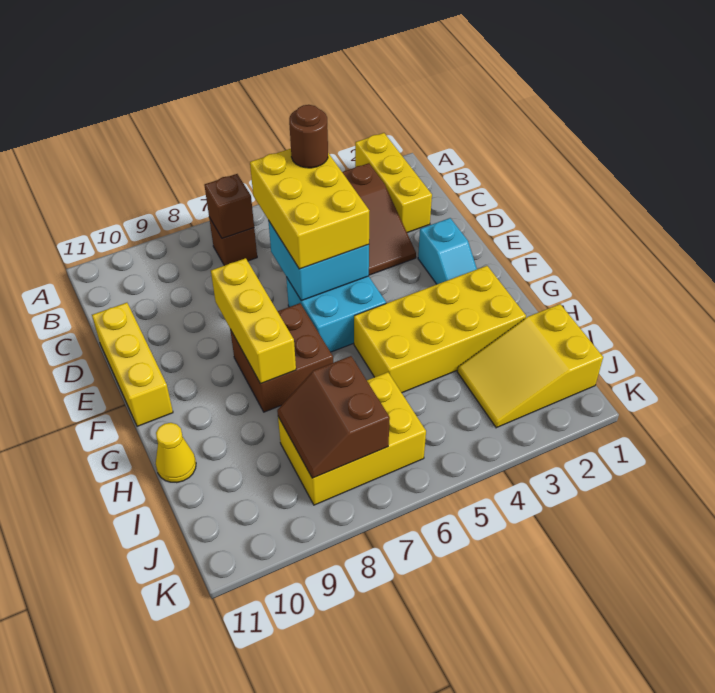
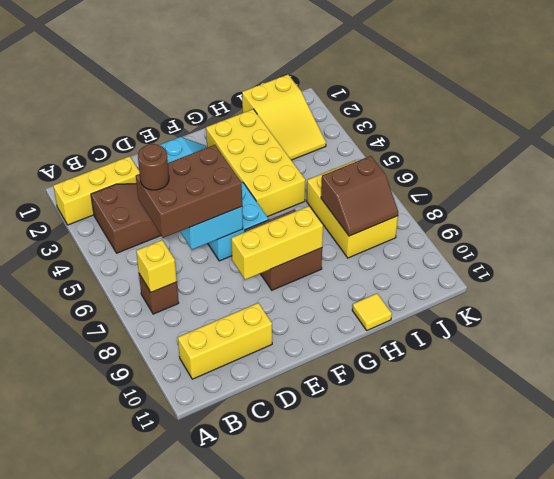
brown 1x1 brick [204,174,254,238] -> yellow 1x1 brick [136,240,177,292]
yellow 2x3 brick [250,149,369,269] -> brown 2x3 brick [136,145,242,238]
yellow 1x3 brick [92,303,173,426] -> yellow 1x3 brick moved to [178,303,272,379]
yellow 1x1 cone [156,423,196,483] -> yellow 1x1 tile [352,293,392,330]

